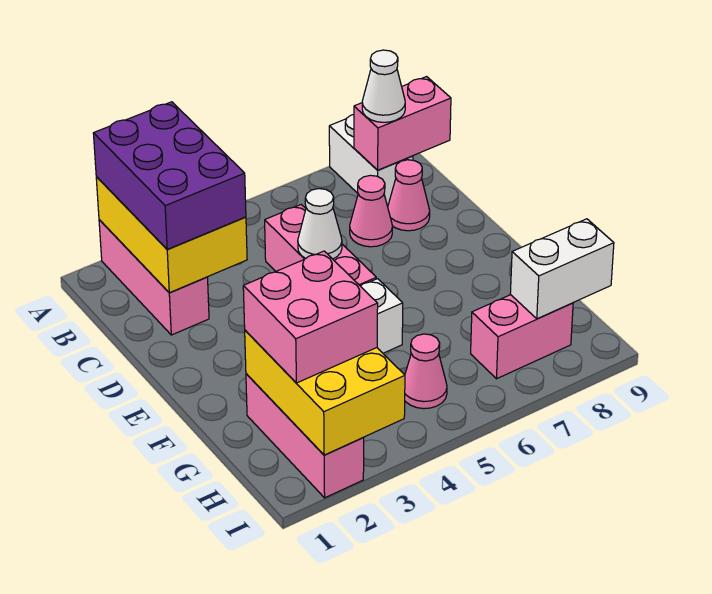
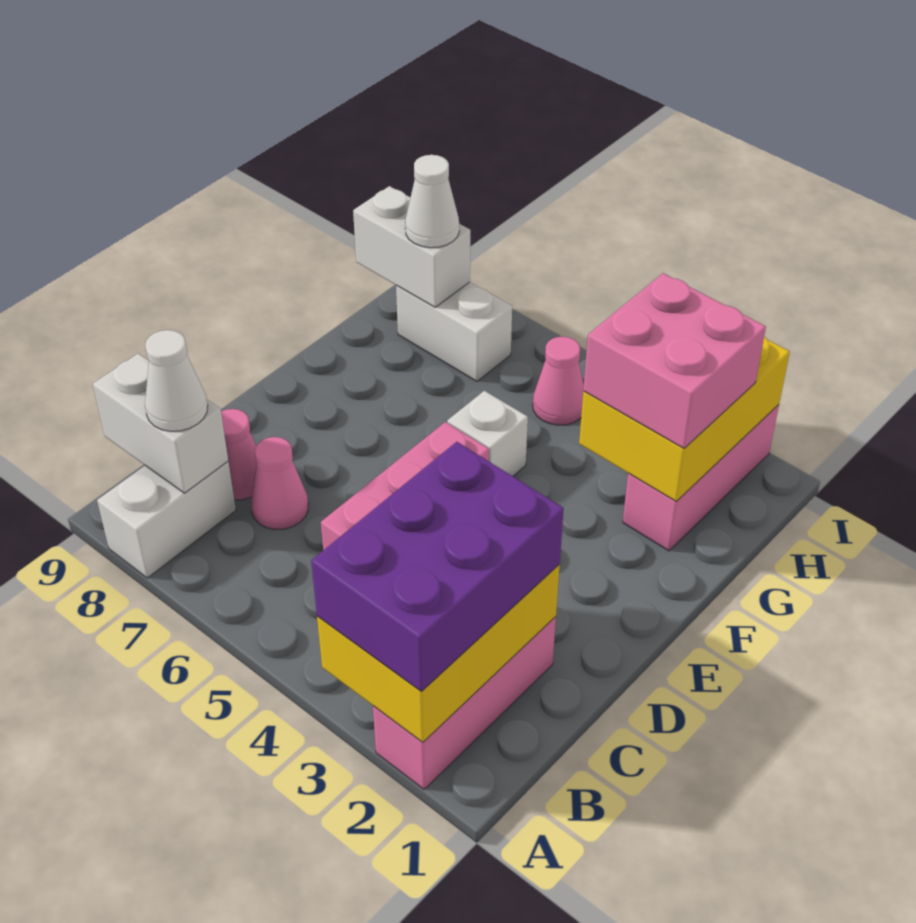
pink 1x2 brick [354,77,451,170] -> white 1x2 brick [93,354,228,493]
white 1x1 cone [298,189,342,259] -> white 1x1 cone moved to [405,155,459,248]
pink 1x2 brick [471,295,573,379] -> white 1x2 brick [396,282,512,381]

